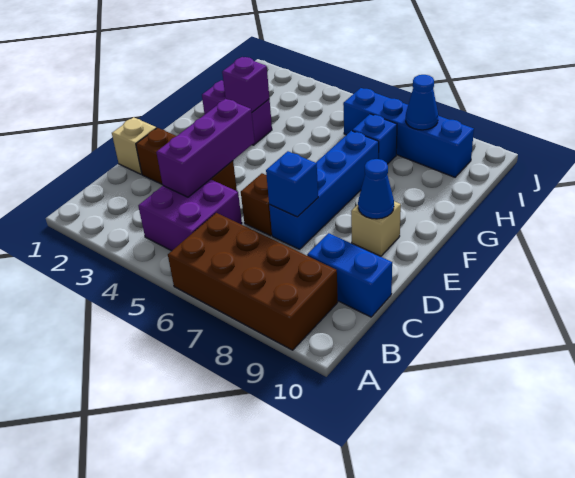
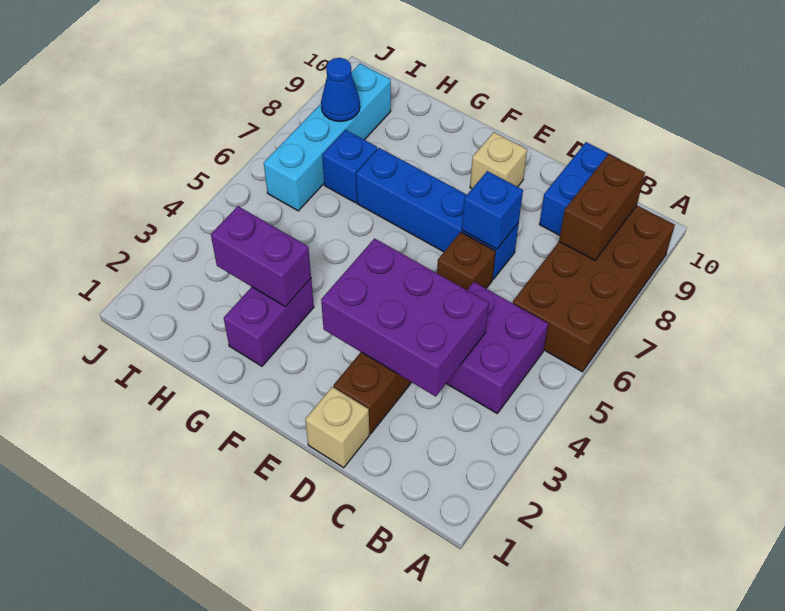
none -> brown 1x2 brick [559,154,645,260]
purple 1x3 brick [156,99,255,197] -> purple 2x3 brick [321,238,489,396]
blue 1x1 cone [358,159,394,219] -> none
purple 1x1 brick [222,57,269,112] -> purple 1x2 brick [211,206,311,307]
blue 1x4 brick [343,88,474,177] -> cyan 1x4 brick [264,64,391,211]

